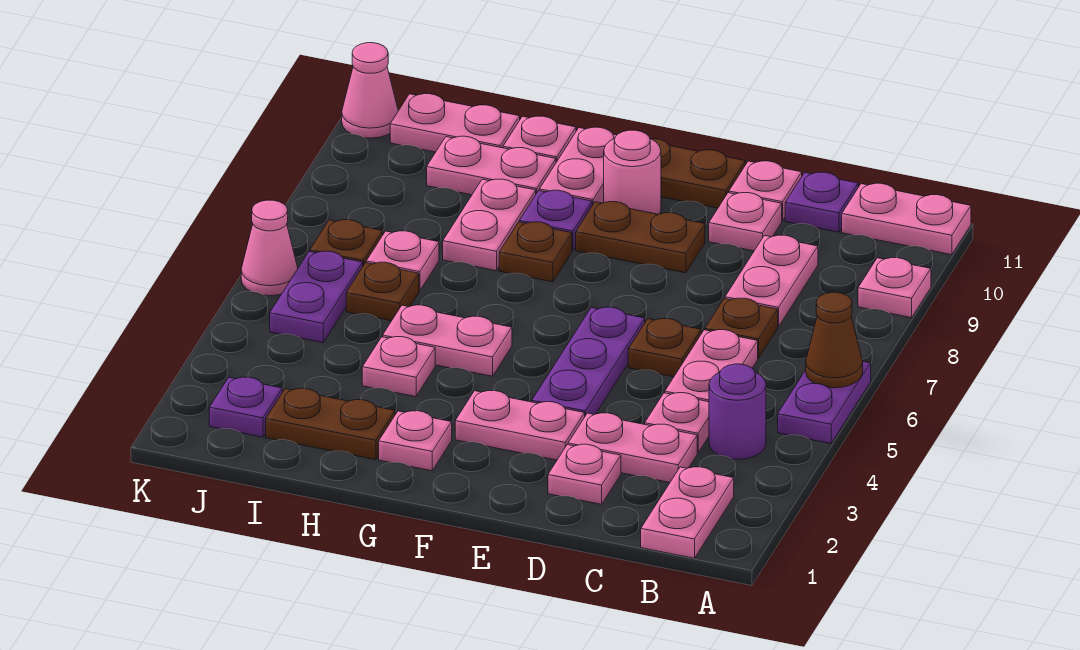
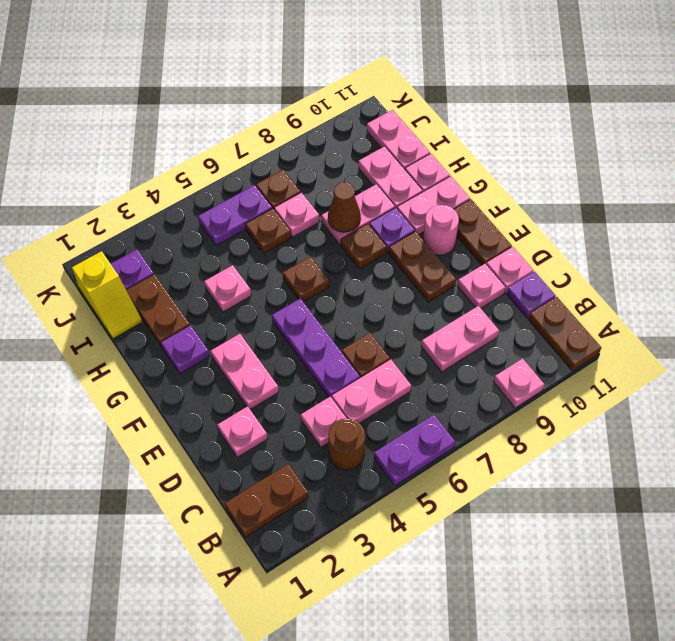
brown 1x1 cone [806,292,863,388] -> brown 1x1 cone moved to [328,182,361,232]
pink 1x2 plate [842,183,971,255] -> brown 1x2 plate [528,297,601,371]
pink 1x2 plate [641,467,734,558] -> brown 1x2 plate [225,464,309,537]
purple 1x1 round brick [709,364,766,460] -> brown 1x1 round brick [328,419,365,470]
pink 1x2 plate [568,413,697,482] -> none
brown 1x1 plate [705,298,778,358] -> brown 1x1 plate moved to [283,257,329,302]
purple 1x3 plate [532,307,645,416] -> purple 1x3 plate turned to [272,299,360,398]
pink 1x1 plate [379,410,452,471] -> purple 1x1 plate [161,325,209,374]
pink 1x2 plate [383,305,512,376] -> none
none -> yellow 1x2 slope [72,251,142,339]
pink 1x1 cone [241,200,298,296] -> none
pink 1x1 cone [342,43,398,138] -> none

